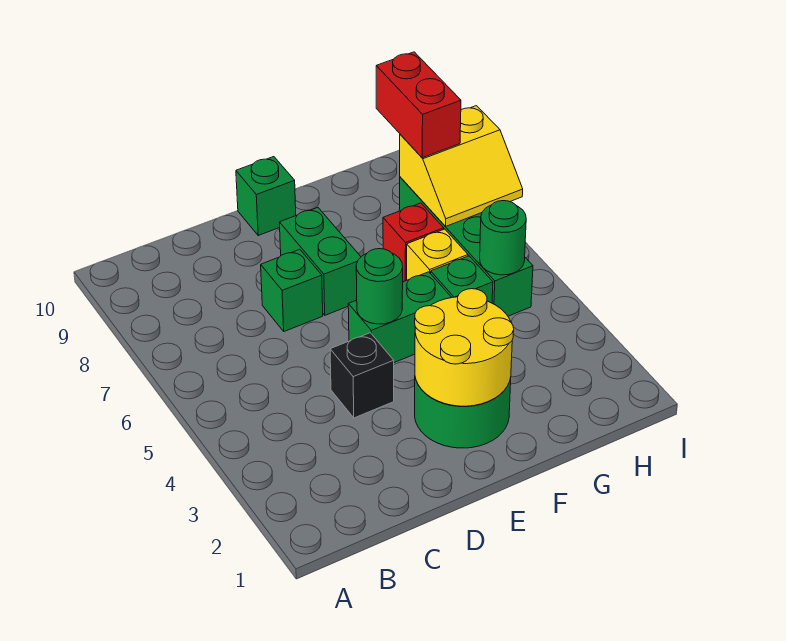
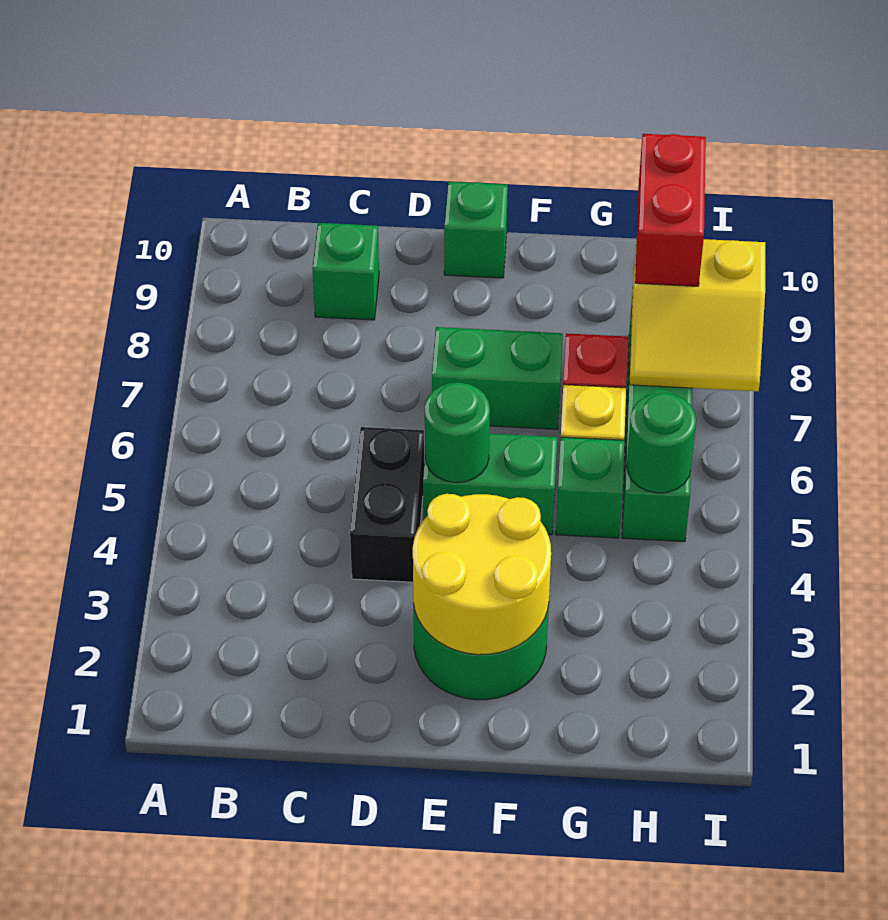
black 1x1 brick [330,333,394,418] -> black 1x2 brick [350,427,424,582]
green 1x1 brick [261,249,323,331] -> green 1x1 brick moved to [313,223,379,320]
green 1x2 brick [279,208,361,315] -> green 1x2 brick turned to [432,327,563,429]

